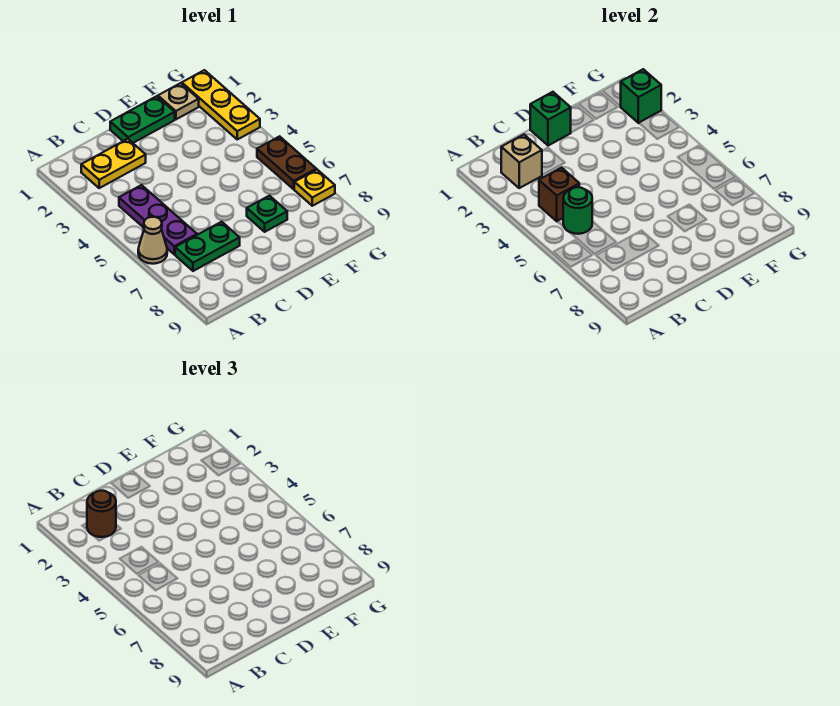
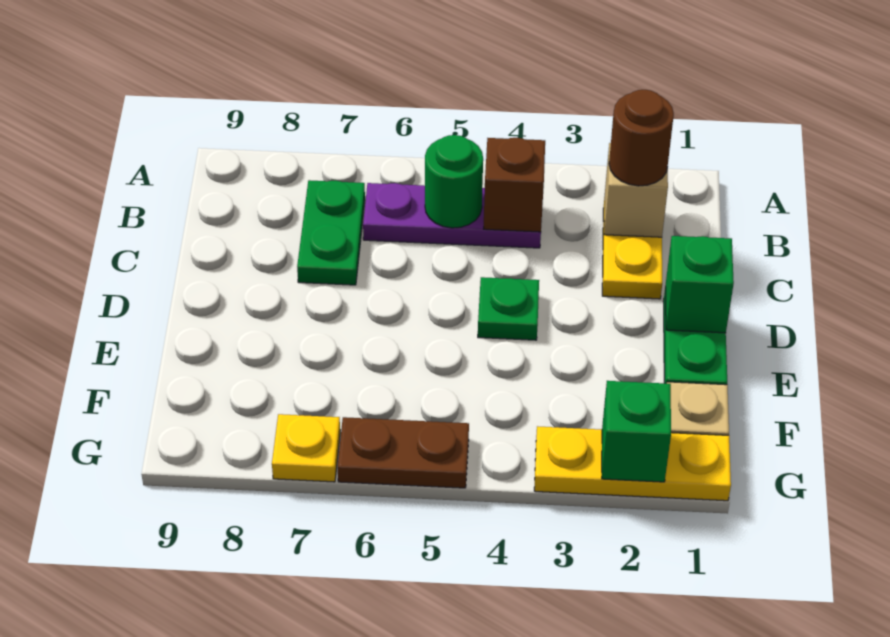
tan 1x1 cone [138,217,167,264] -> none
green 1x1 plate [247,196,287,232] -> green 1x1 plate moved to [478,277,539,340]

